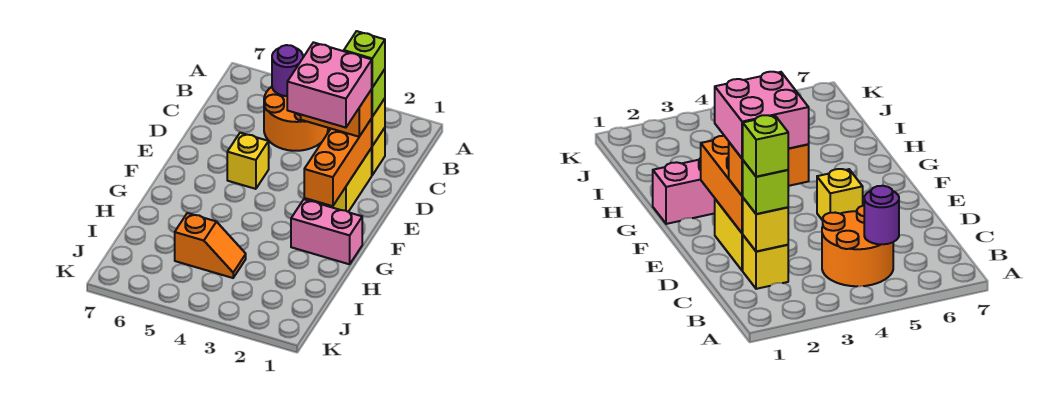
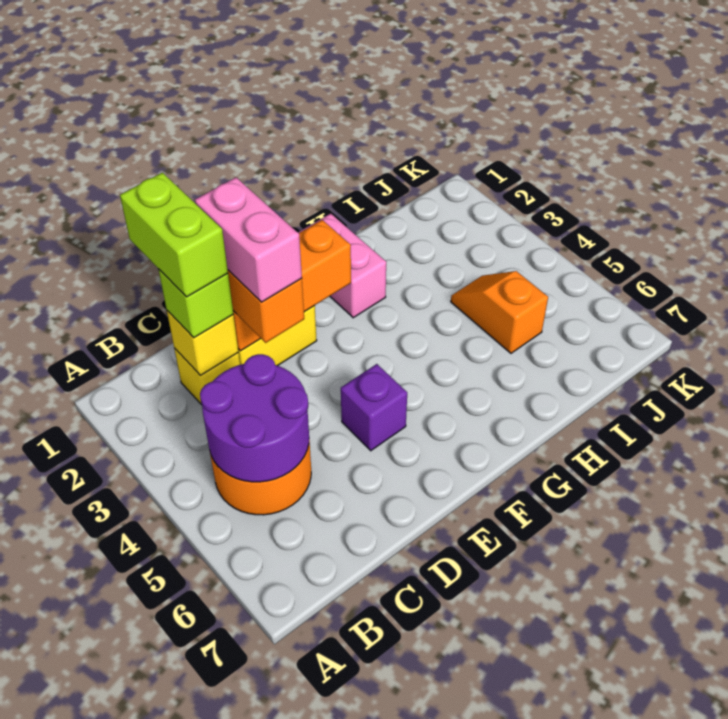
purple 1x1 round brick [272,45,303,96] -> purple 2x2 round brick [200,354,309,482]
lime 1x1 brick [344,31,385,87] -> lime 1x2 brick [120,173,228,297]
pink 2x2 brick [287,42,372,128] -> pink 1x2 brick [195,177,302,302]
yellow 1x1 brick [227,133,269,189] -> purple 1x1 brick [341,364,407,451]

